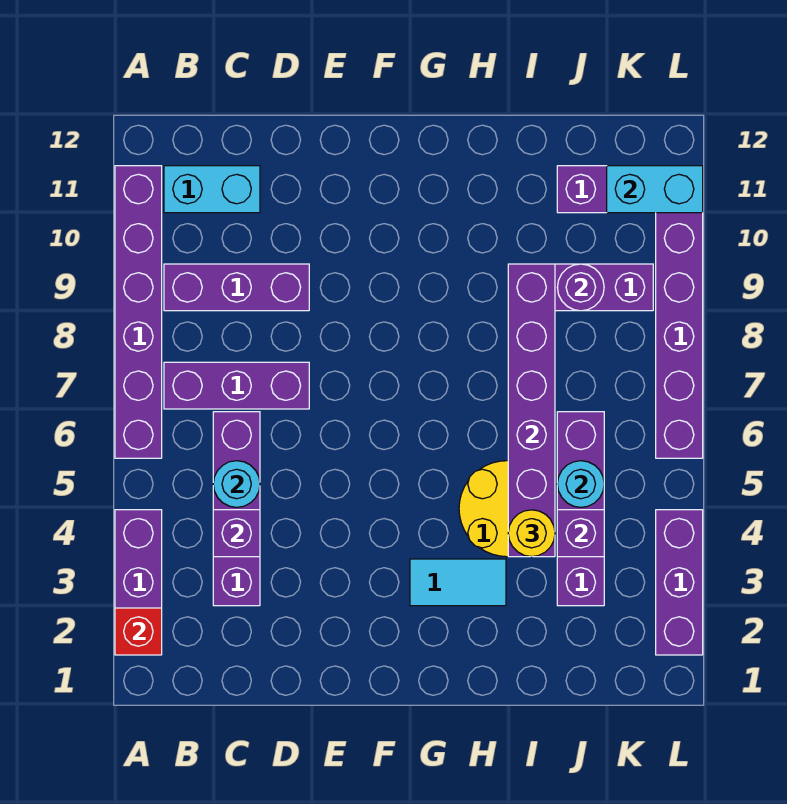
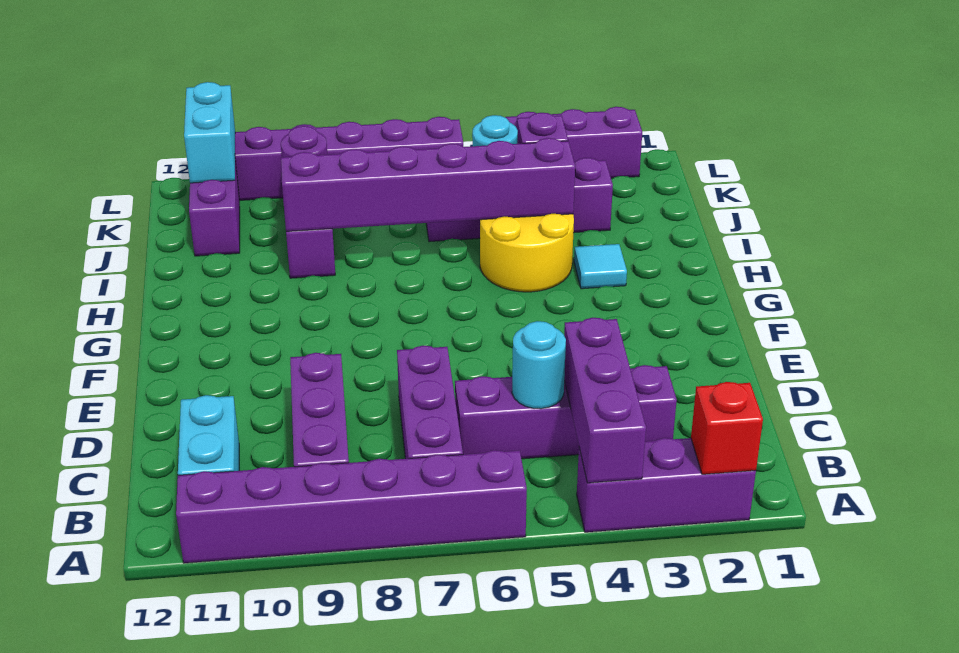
purple 1x1 brick [213,510,260,557] -> purple 1x3 brick [564,318,646,483]
cyan 1x2 tile [410,559,506,606] -> cyan 1x1 tile [574,244,627,289]
yellow 1x1 round brick [508,510,555,557] -> none

